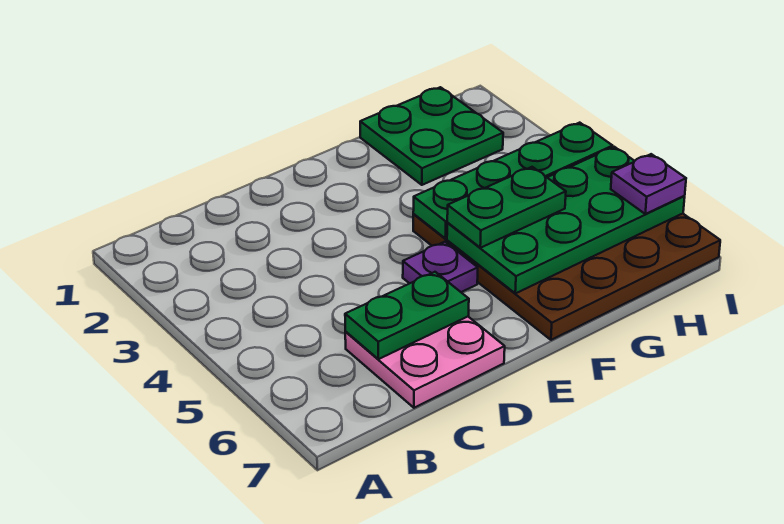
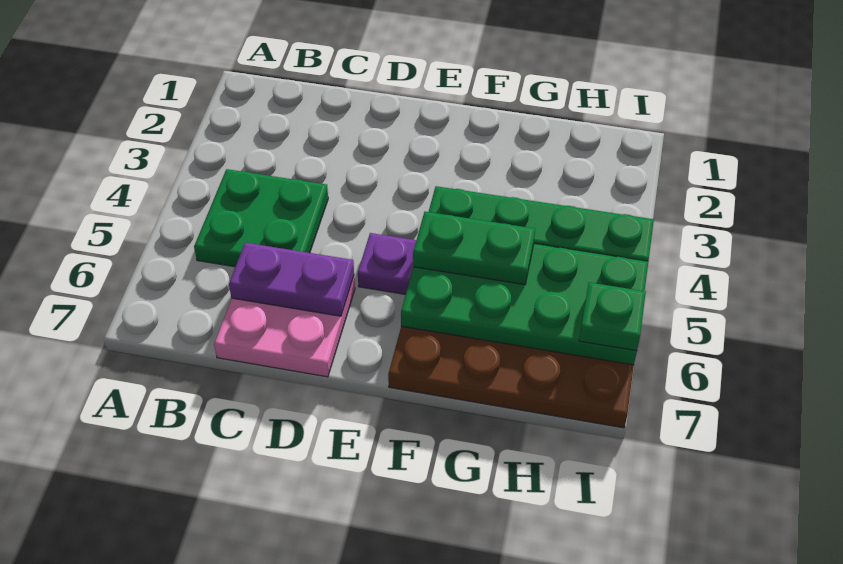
green 1x2 plate [345,272,469,359] -> purple 1x2 plate [229,243,354,316]
green 2x2 plate [360,87,503,185] -> green 2x2 plate moved to [194,169,328,267]
purple 1x1 plate [611,154,686,214] -> green 1x1 plate [579,282,646,351]

